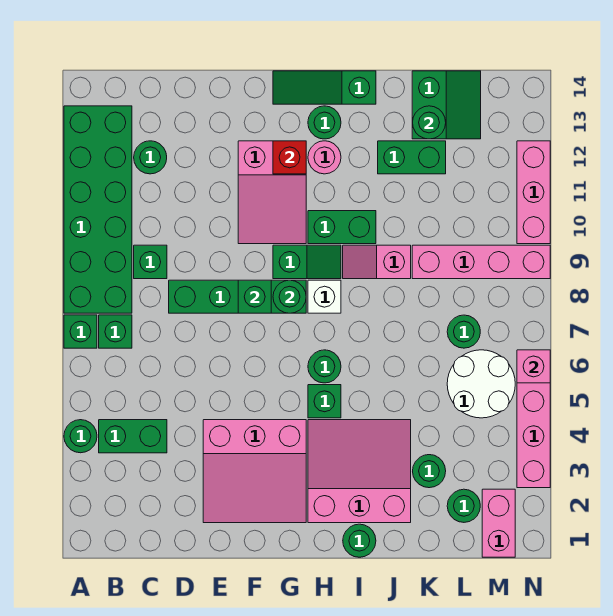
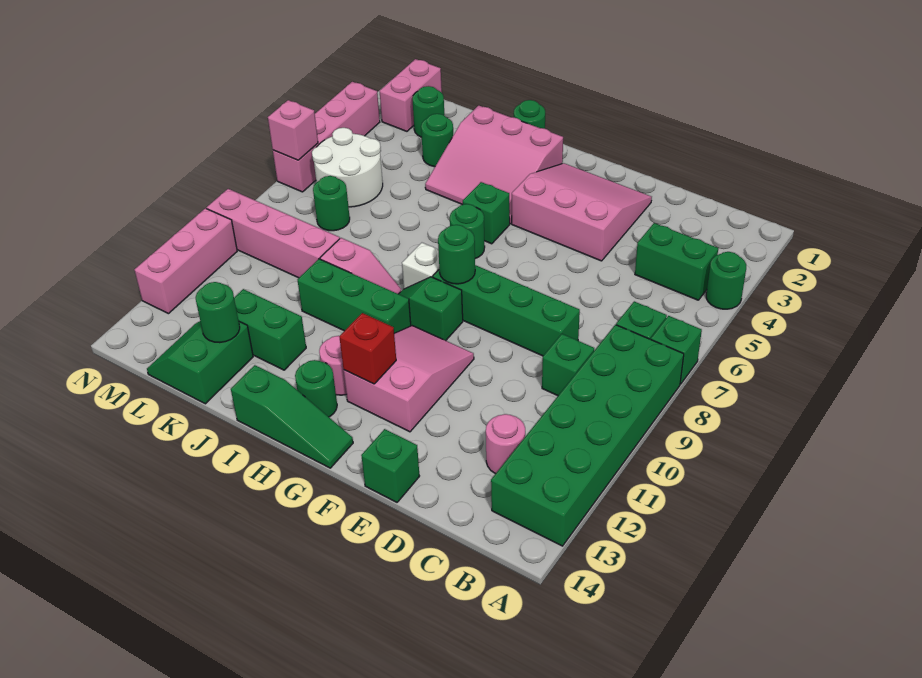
green 1x1 round brick [134,141,167,174] -> pink 1x1 round brick [486,414,525,474]
green 1x1 brick [238,280,271,313] -> green 1x1 brick moved to [361,429,419,502]
green 1x2 brick [308,211,376,244] -> green 1x3 brick [298,259,411,333]

